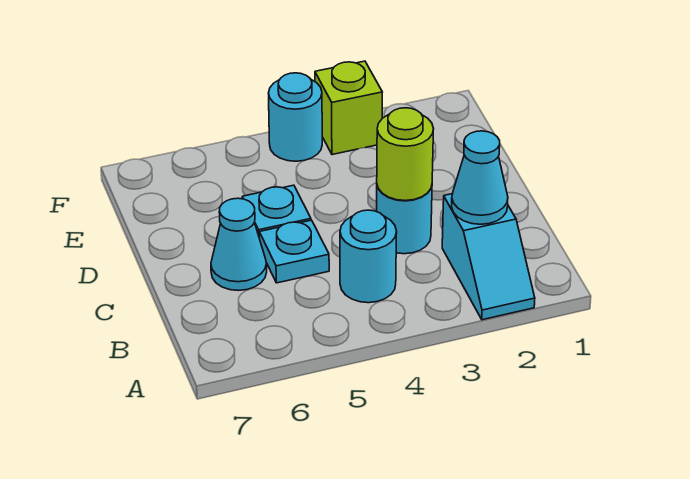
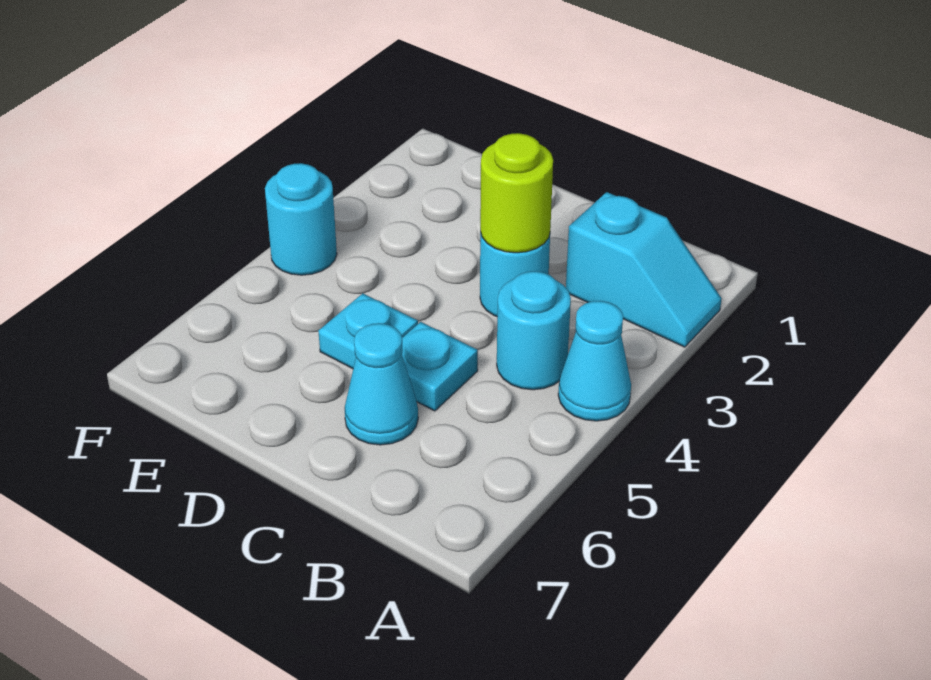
cyan 1x1 cone [452,131,508,224] -> cyan 1x1 cone moved to [558,301,631,421]
lime 1x1 brick [315,61,382,155] -> none

